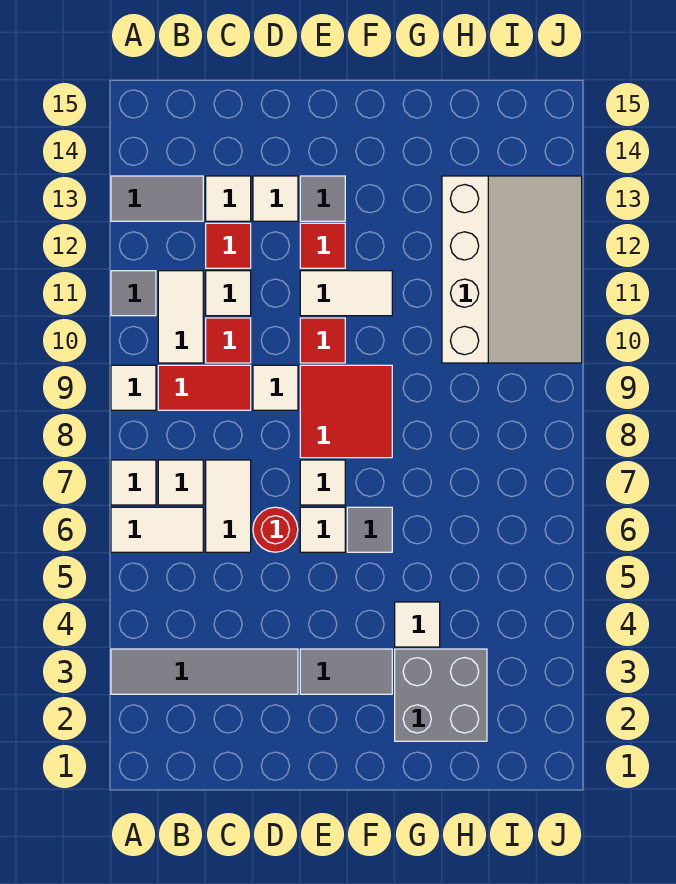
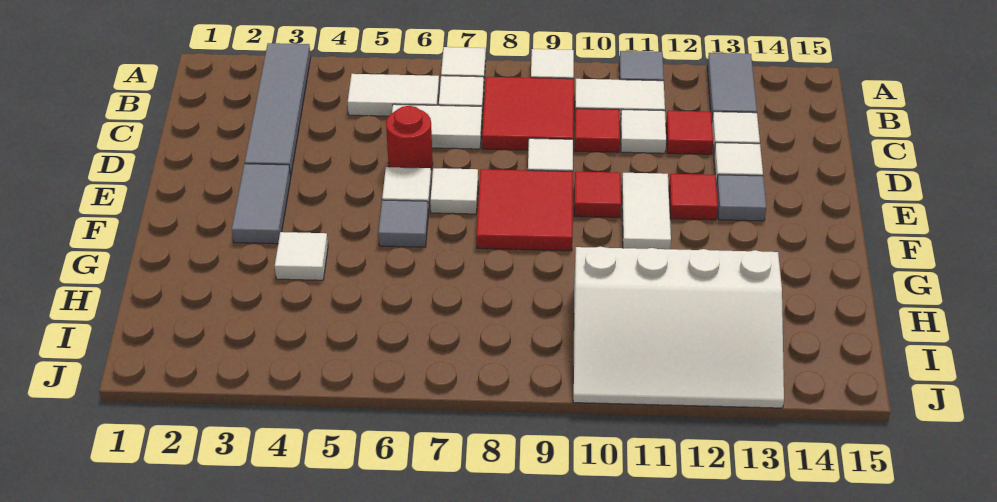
white 1x2 tile [111,507,203,552] -> white 1x2 tile turned to [348,74,439,116]
red 1x2 tile [158,365,251,410] -> red 2x2 tile [482,77,574,150]
grey 2x2 brick [395,649,487,741] -> none

